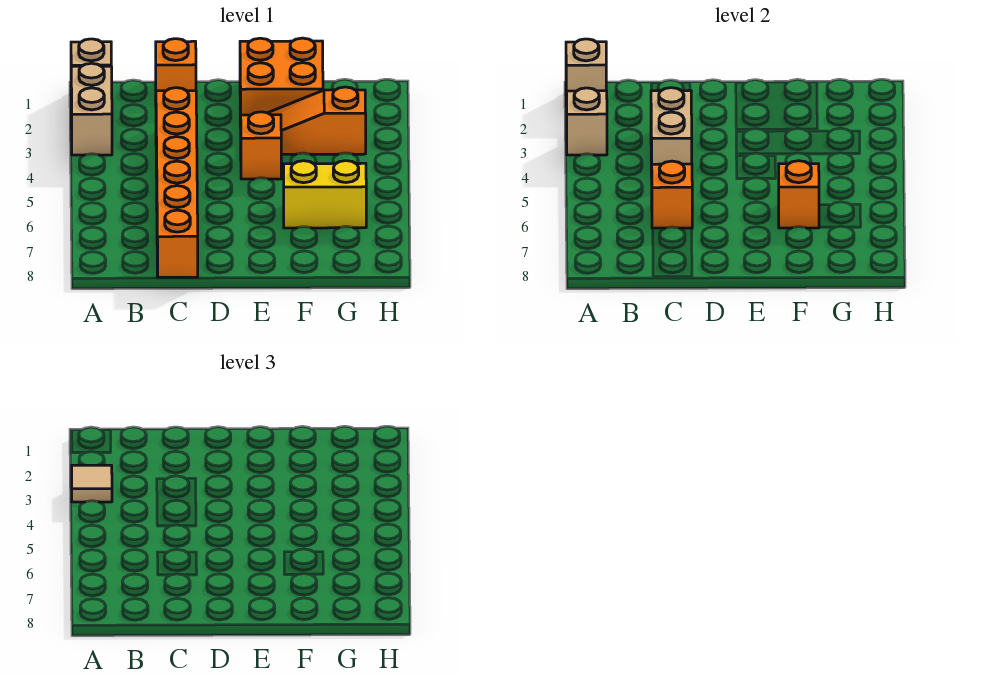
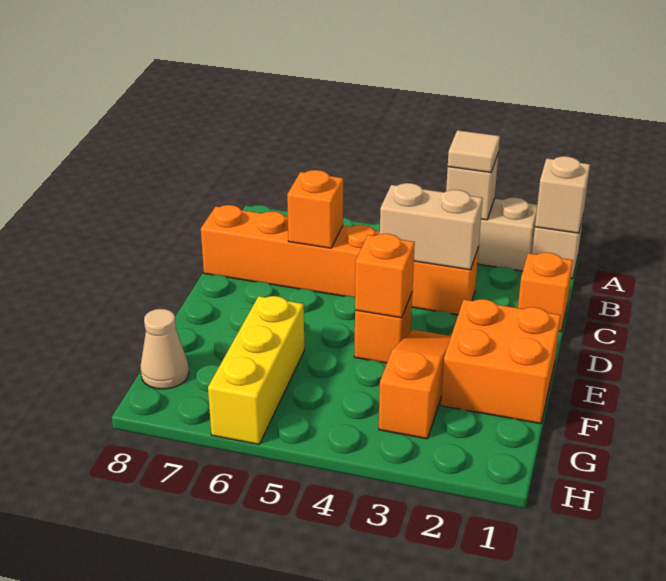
yellow 1x2 brick [284,161,366,228] -> yellow 1x3 brick [208,296,304,444]
orange 1x1 brick [779,161,819,228] -> orange 1x1 brick moved to [355,234,415,318]
none -> tan 1x1 cone [140,309,189,389]

